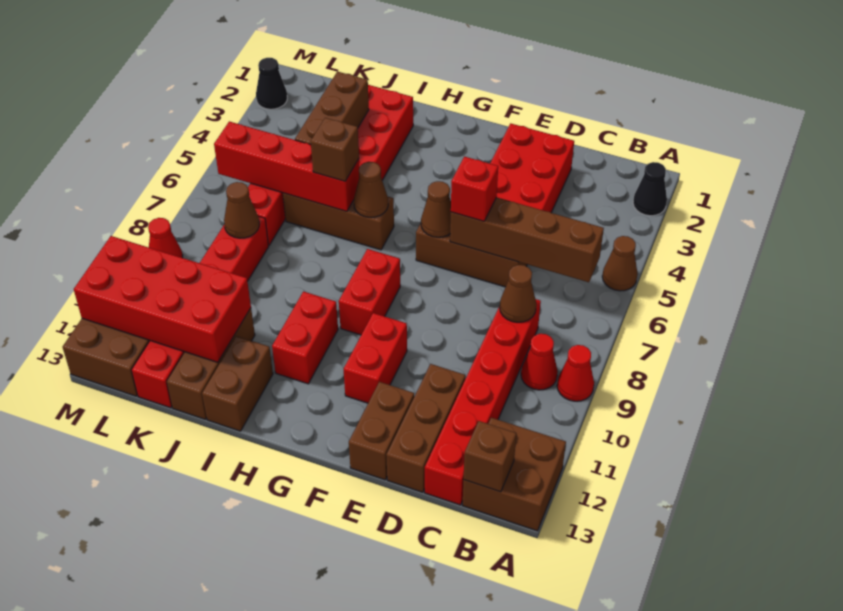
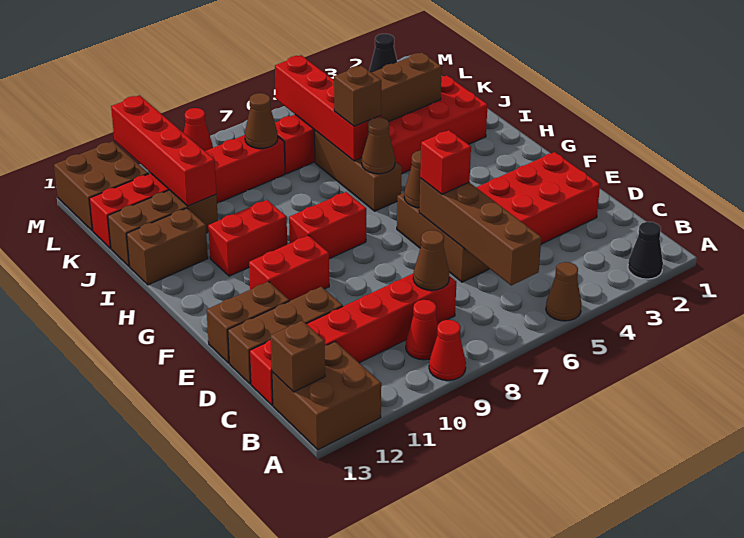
red 2x4 brick [74,236,251,362] -> red 1x4 brick [111,95,216,206]

